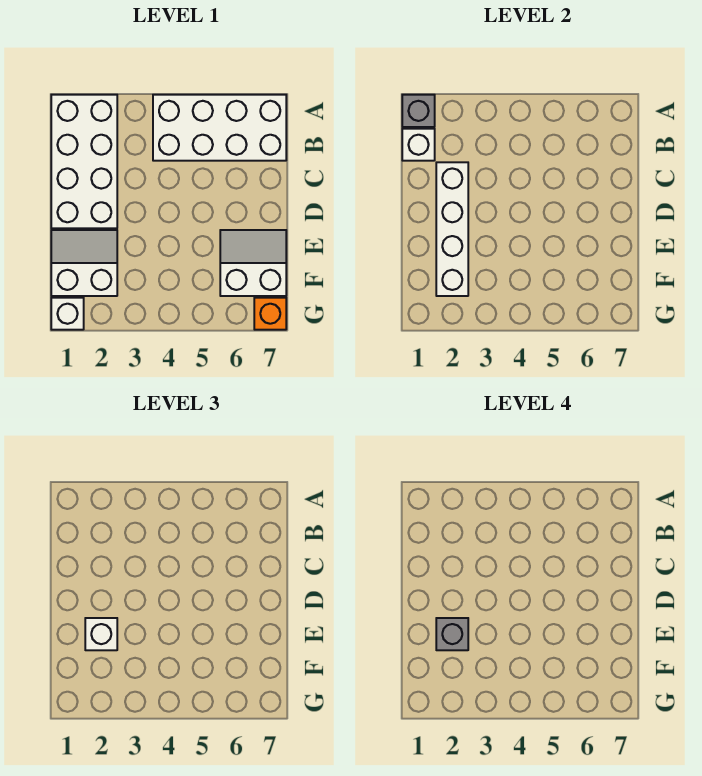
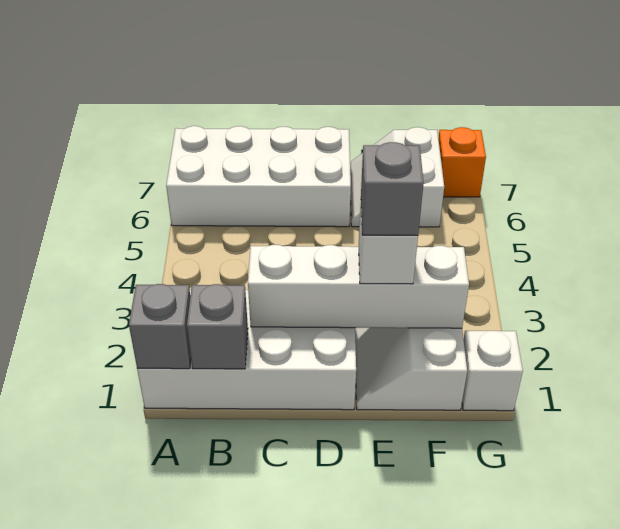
white 2x4 brick [153,95,286,161] -> white 2x4 brick turned to [166,126,351,227]
white 1x1 brick [402,129,435,161] -> grey 1x1 brick [187,284,248,369]

